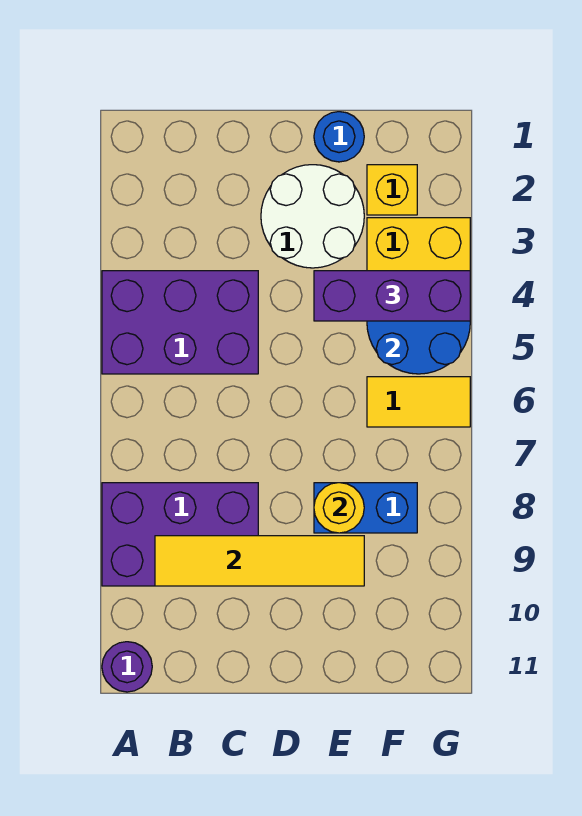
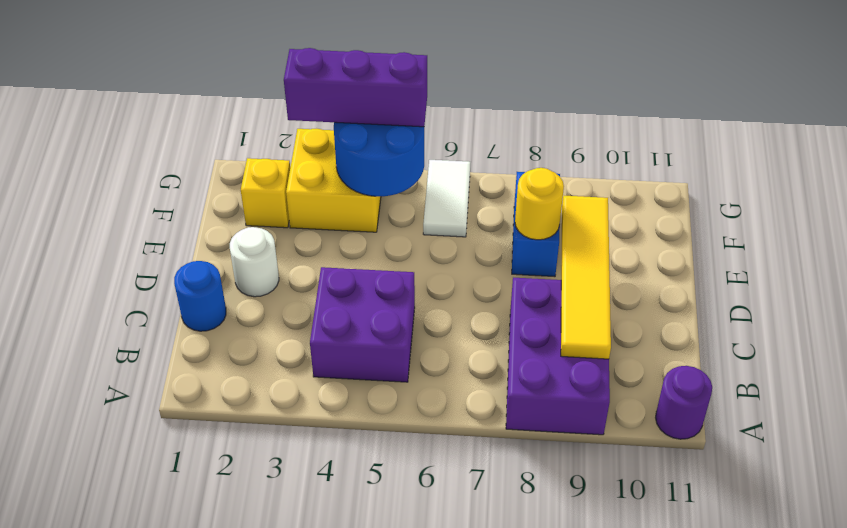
purple 2x3 brick [102,271,258,374] -> purple 2x2 brick [310,267,415,382]
white 2x2 round brick [261,165,364,268] -> white 1x1 round brick [230,227,279,297]
blue 1x1 round brick [314,112,364,162] -> blue 1x1 round brick moved to [174,261,226,331]
purple 1x3 brick [314,271,470,321] -> purple 1x3 brick turned to [284,48,427,127]
yellow 1x2 tile [367,377,470,427] -> white 1x2 tile [423,160,470,237]

